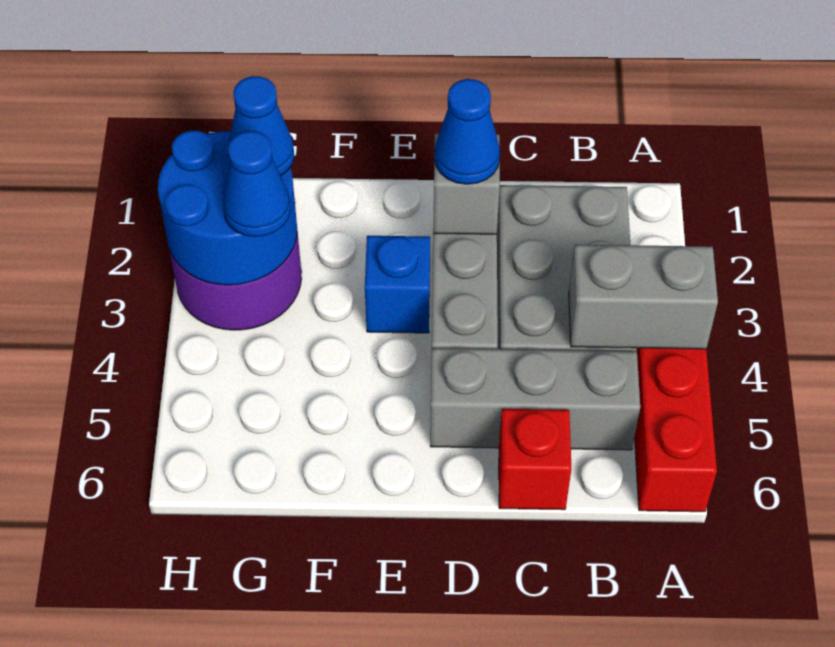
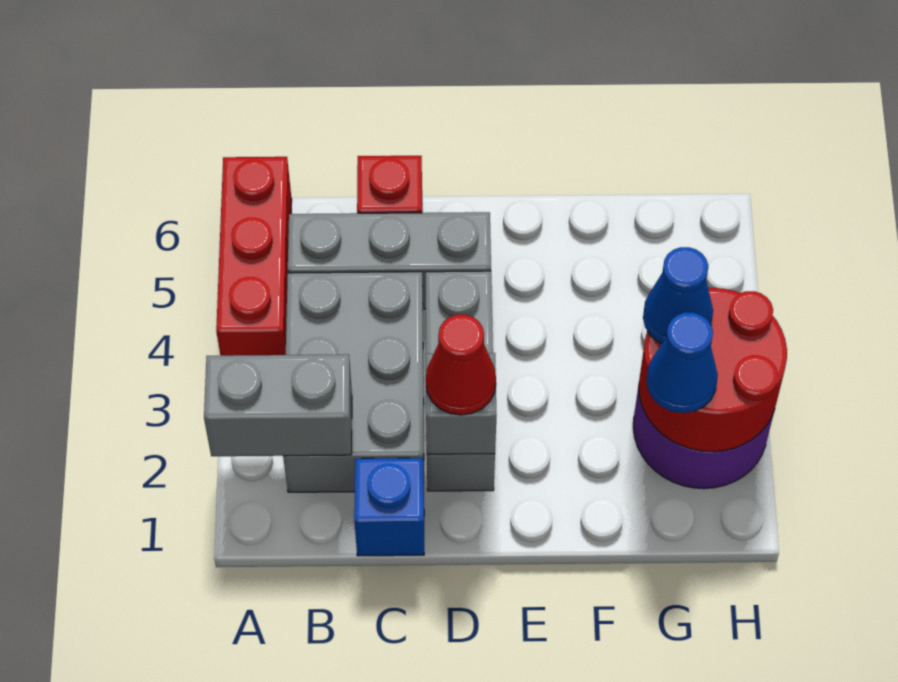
grey 1x2 brick [569,245,718,349] -> grey 1x2 brick moved to [204,354,352,456]
blue 1x1 cone [434,79,500,184] -> red 1x1 cone [426,315,496,415]
blue 1x1 brick [365,236,430,333] -> blue 1x1 brick moved to [354,458,424,556]
blue 2x2 round brick [158,131,297,285] -> red 2x2 round brick [639,288,787,452]

